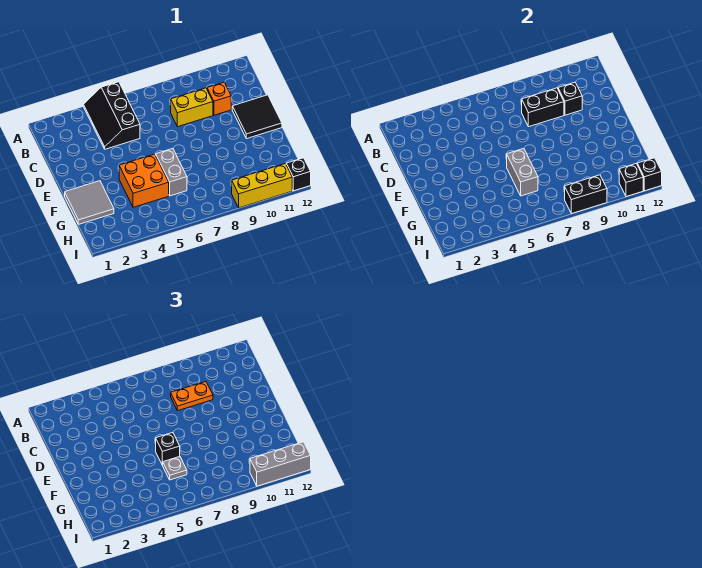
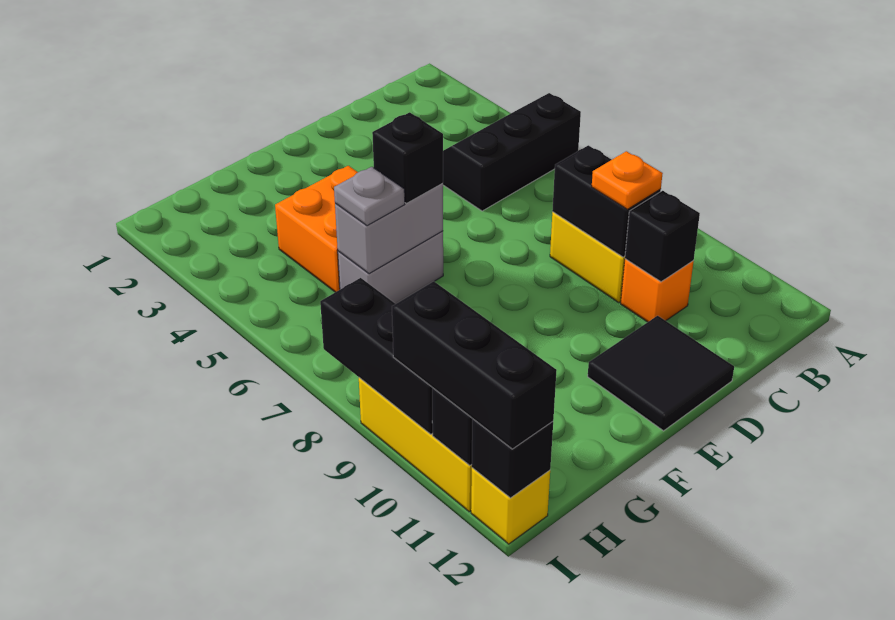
orange 1x2 plate [171,382,213,411] -> orange 1x1 plate [592,151,663,209]
grey 2x2 tile [65,181,114,224] -> none
black 1x2 brick [565,175,607,214] -> black 1x3 brick [320,278,433,434]
grey 1x3 brick [250,442,311,486] -> black 1x3 brick [392,281,557,449]
black 1x1 brick [286,158,311,191] -> yellow 1x1 brick [471,468,550,544]

